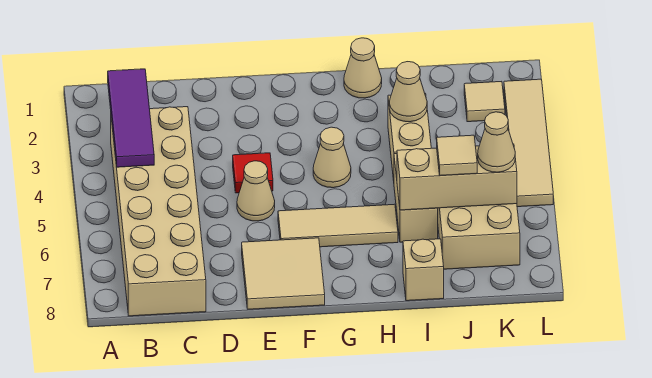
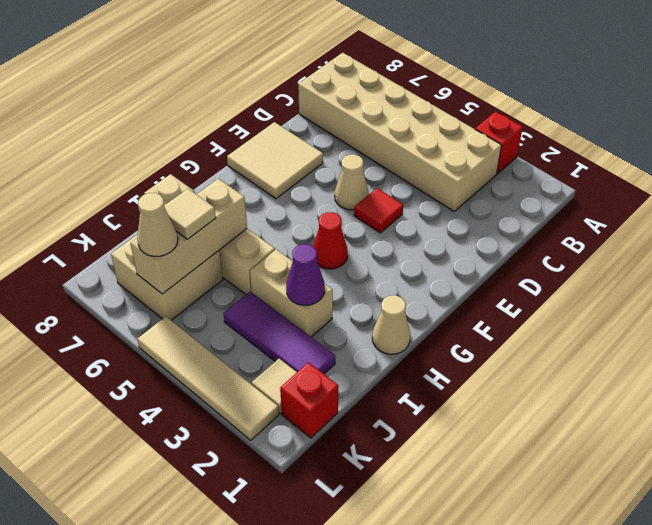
none -> red 1x1 brick [475,112,523,174]
purple 1x3 tile [108,69,154,167] -> purple 1x3 tile moved to [223,292,335,374]
tan 1x3 tile [278,204,398,247] -> none
tan 1x1 cone [313,127,351,188] -> red 1x1 cone [313,212,348,269]
tan 1x1 cone [389,62,427,122] -> purple 1x1 cone [286,244,325,305]
none -> red 1x1 brick [280,362,338,438]

